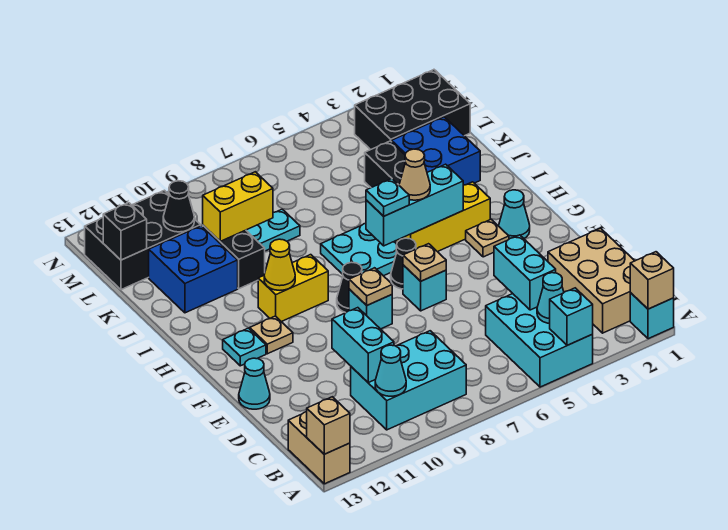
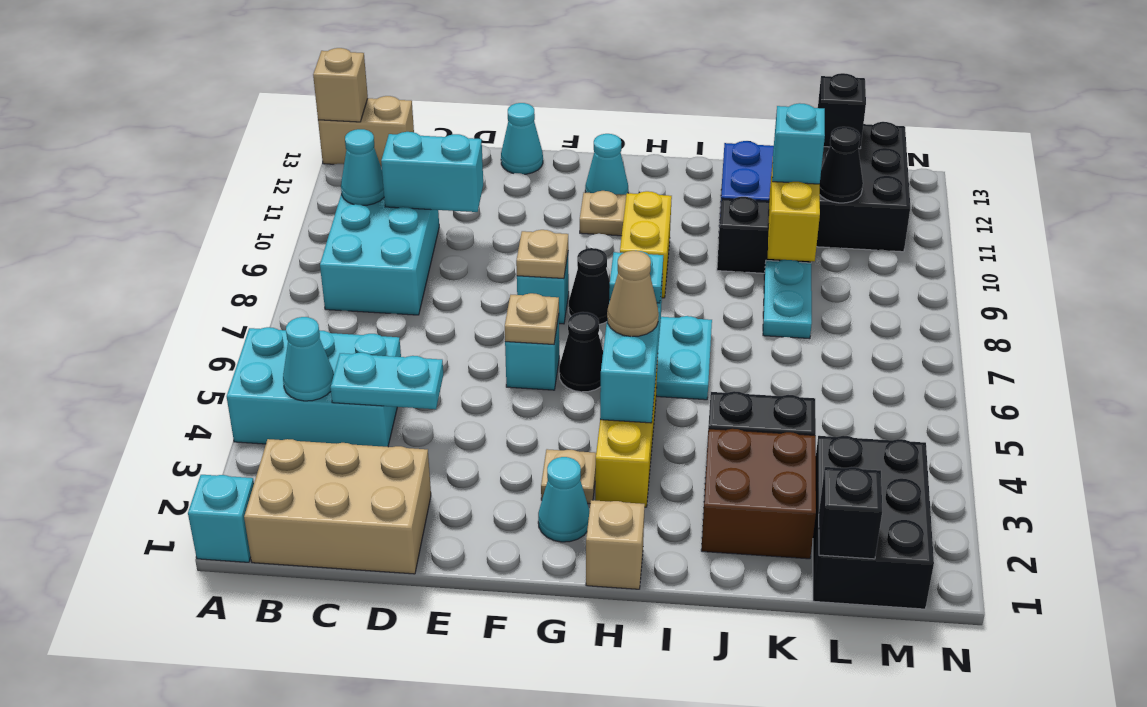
tan 1x1 brick [630,252,674,309] -> tan 1x1 brick moved to [586,500,645,589]
cyan 1x1 brick [550,288,593,345] -> cyan 1x1 brick moved to [772,103,825,184]
cyan 1x2 brick [494,235,556,310] -> cyan 1x2 plate [330,353,443,409]
cyan 1x1 plate [223,328,266,366] -> cyan 1x1 cone [585,134,628,195]
yellow 1x1 cone [264,239,295,290] -> none
blue 2x2 brick [392,117,480,185] -> brown 2x2 brick [701,429,816,559]
none -> black 1x1 brick [819,467,882,559]

